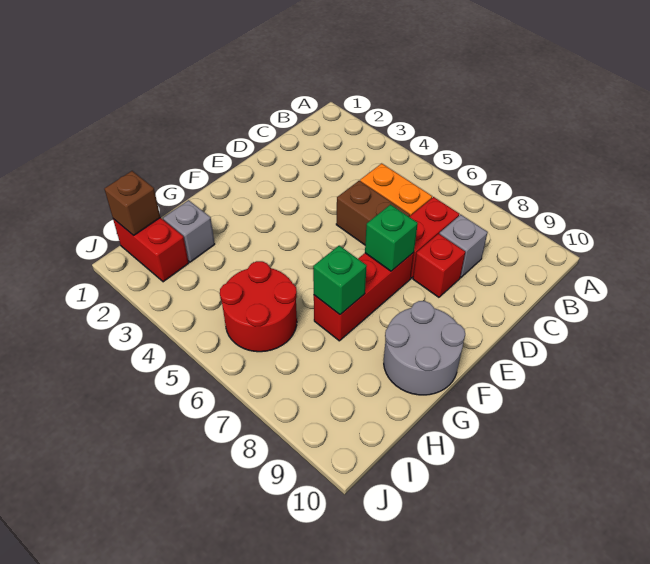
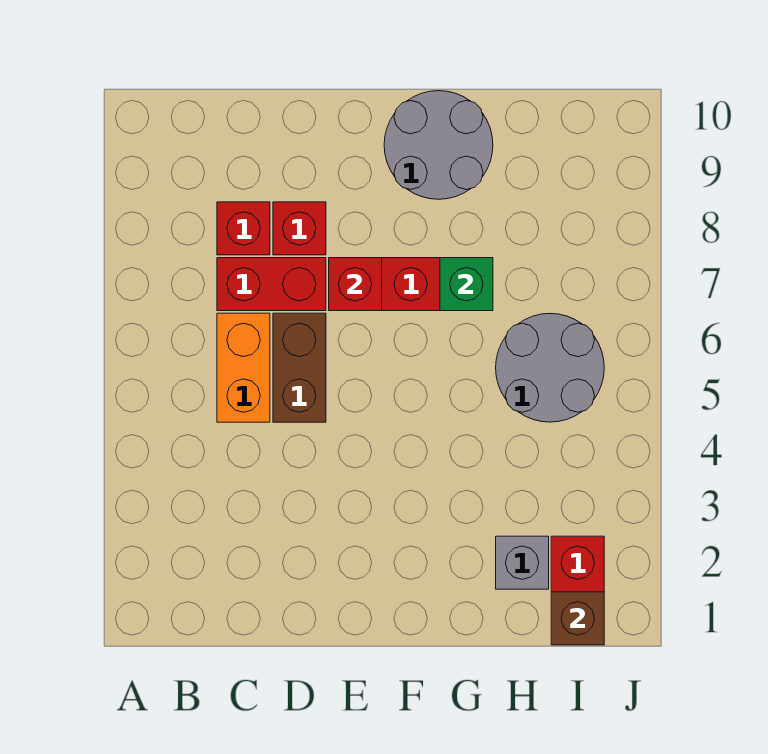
grey 1x1 brick [439,215,488,277] -> red 1x1 brick [217,202,270,255]
green 1x1 brick [365,205,418,271] -> red 1x1 brick [329,258,382,311]
red 2x2 round brick [220,261,297,352] -> grey 2x2 round brick [496,314,604,422]

